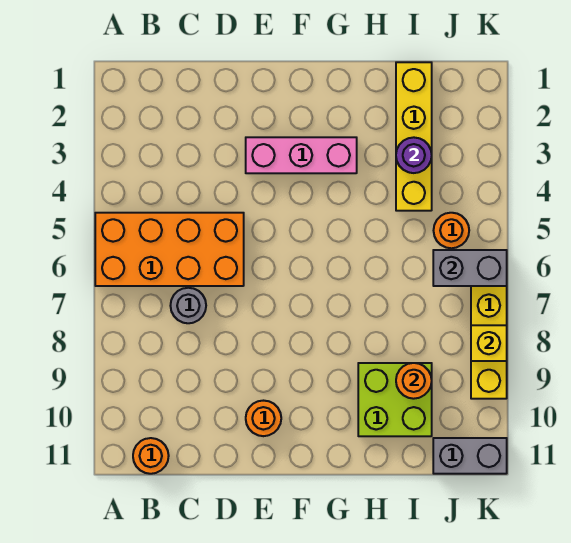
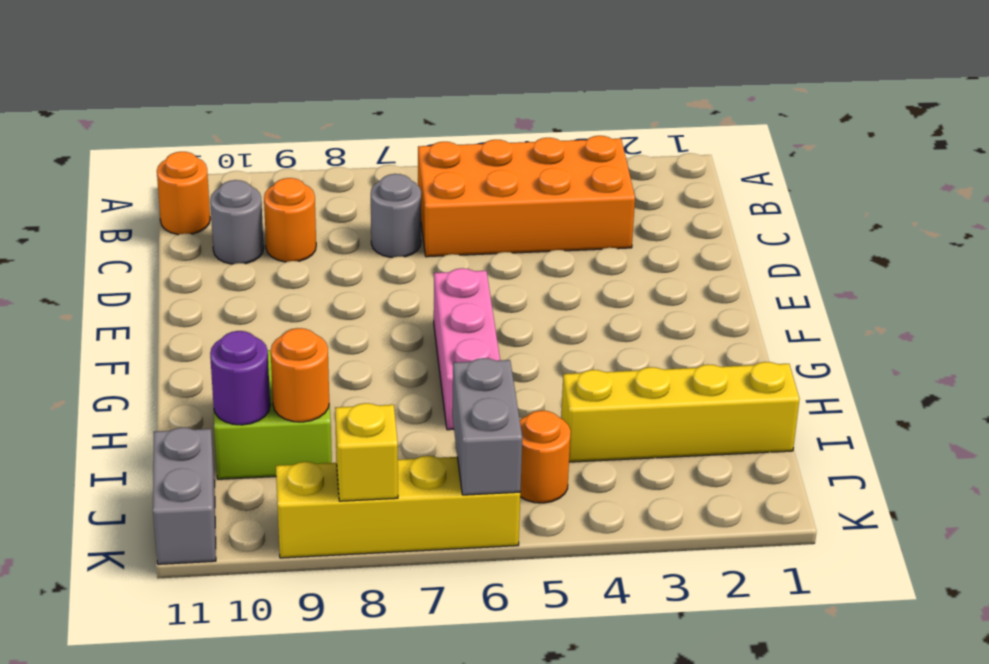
orange 2x4 brick [95,213,244,286] -> orange 2x4 brick turned to [418,136,635,257]
none -> grey 1x1 round brick [210,180,264,264]
pink 1x3 brick [246,137,357,173] -> pink 1x3 brick moved to [434,268,500,430]
orange 1x1 round brick [246,401,281,436] -> orange 1x1 round brick moved to [264,178,316,262]
purple 1x1 round brick [396,137,432,173] -> purple 1x1 round brick moved to [210,331,270,425]

